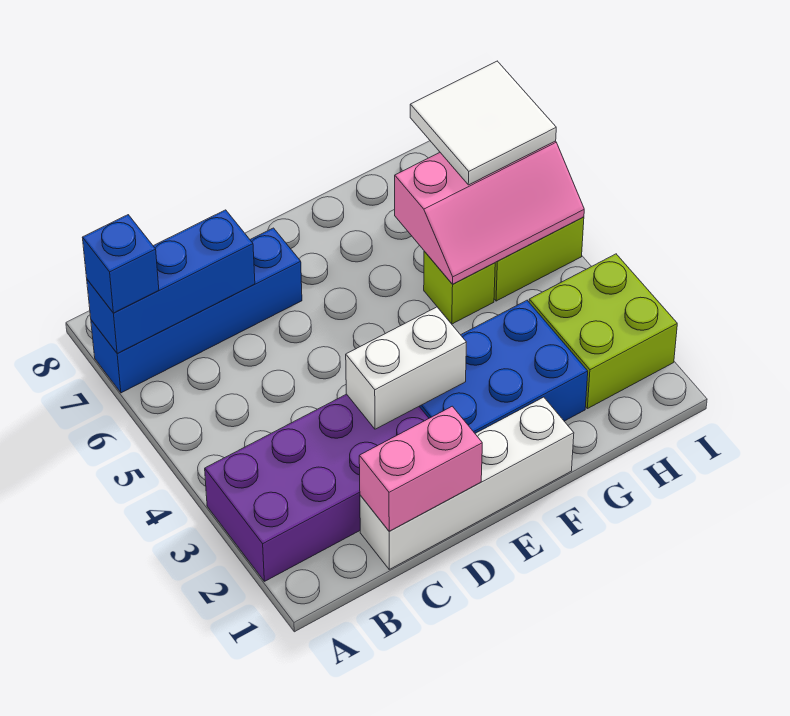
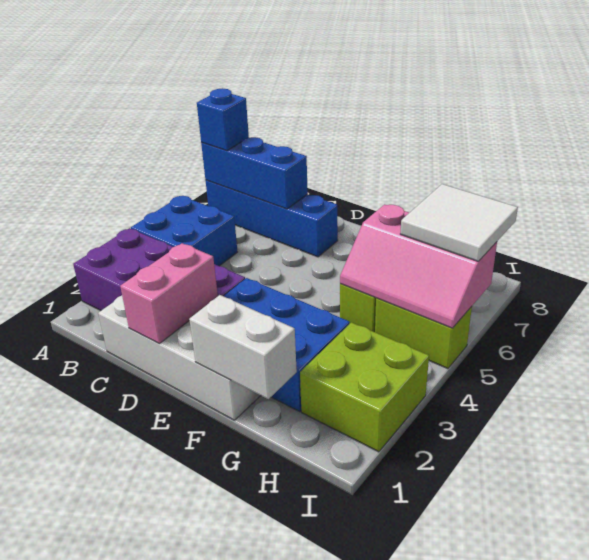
none -> blue 2x2 brick [131,196,237,266]
pink 1x2 brick [359,406,482,531] -> pink 1x2 brick turned to [120,243,218,344]
white 1x2 brick [346,307,466,429] -> white 1x2 brick moved to [189,295,297,399]

